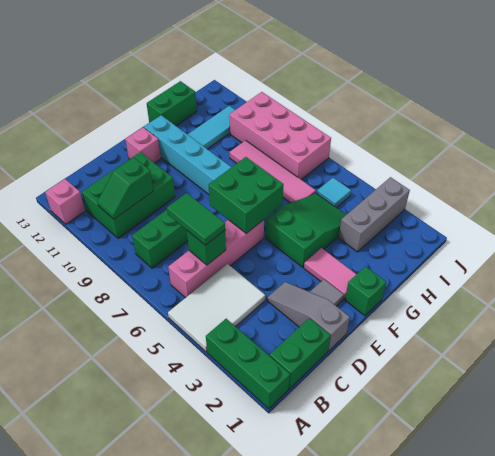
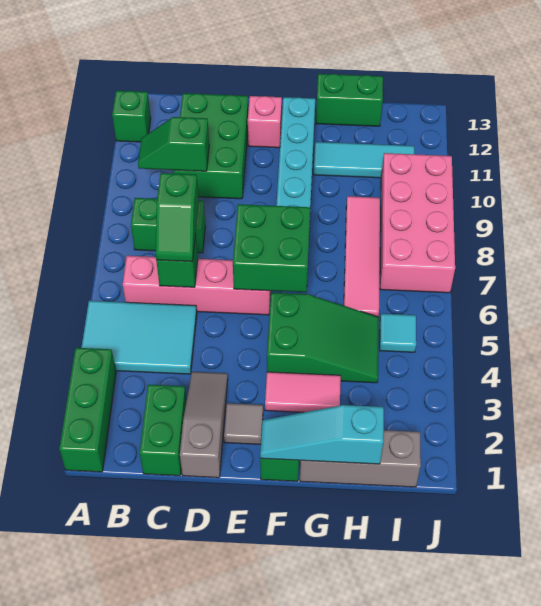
white 2x3 tile [168,264,265,352] -> cyan 2x3 tile [82,301,197,374]
pink 1x1 brick [45,179,85,224] -> green 1x1 brick [112,91,151,142]
green 1x2 brick [270,318,330,389] -> green 1x2 brick turned to [140,385,187,476]
green 2x3 brick [82,152,175,238] -> green 2x3 brick turned to [174,93,248,199]
green 1x2 tile [167,193,225,245] -> green 1x2 slope [156,173,199,262]
none -> cyan 1x3 slope [260,405,384,464]
pink 1x2 tile [304,248,356,299] -> pink 1x2 tile turned to [265,372,341,412]
grey 1x3 brick [339,177,410,252] -> grey 1x3 brick moved to [300,430,421,487]

